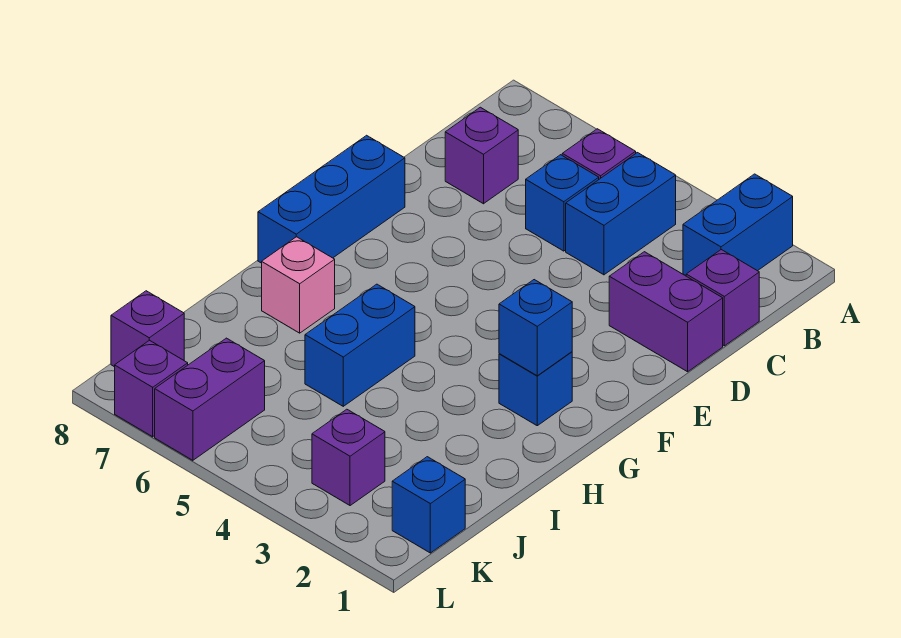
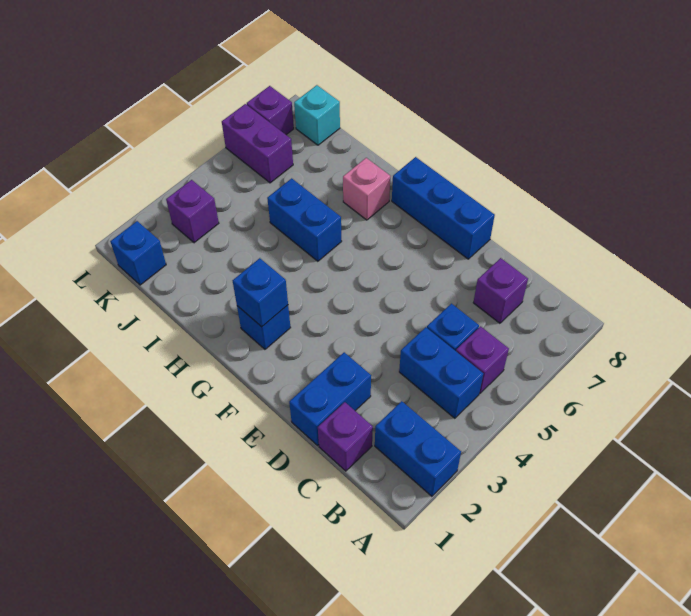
purple 1x2 brick [609,252,723,372] -> blue 1x2 brick [289,352,371,445]
purple 1x1 brick [111,291,184,367] -> cyan 1x1 brick [294,85,340,145]

